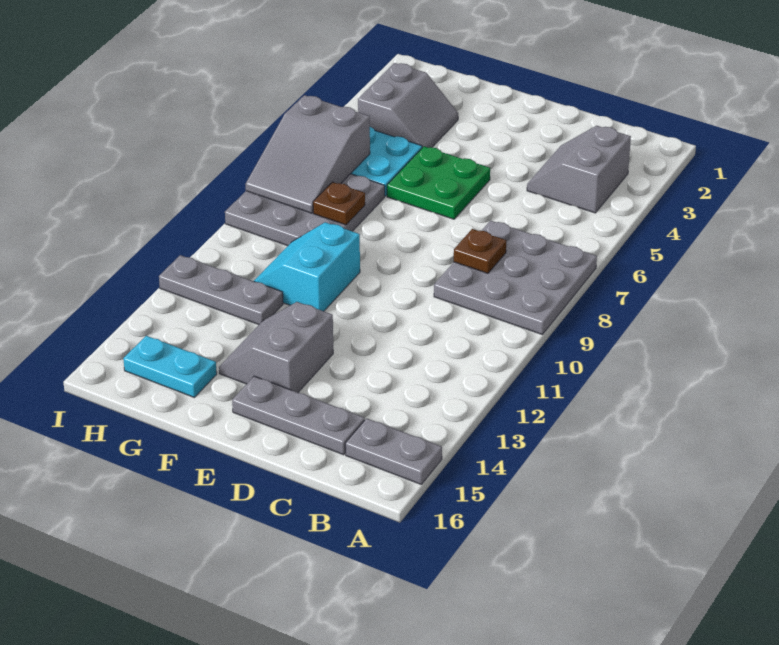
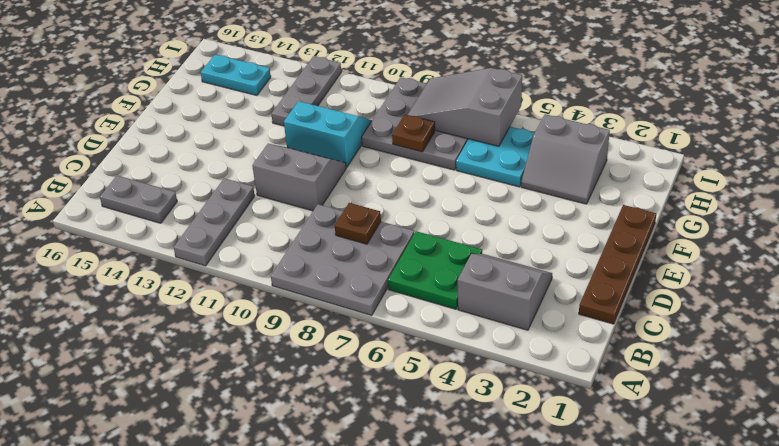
grey 1x2 plate [345,418,442,485] -> grey 1x2 plate turned to [100,176,177,223]
none -> brown 1x4 plate [579,205,656,324]
grey 1x3 plate [232,376,365,455] -> grey 1x3 plate moved to [174,178,255,266]
green 2x2 plate [387,146,490,219] -> green 2x2 plate moved to [388,231,482,309]
grey 2x2 slope [219,302,333,392] -> grey 2x2 slope moved to [252,144,346,211]
cyan 1x2 plate [123,336,217,397] -> cyan 1x2 plate turned to [201,55,271,95]

